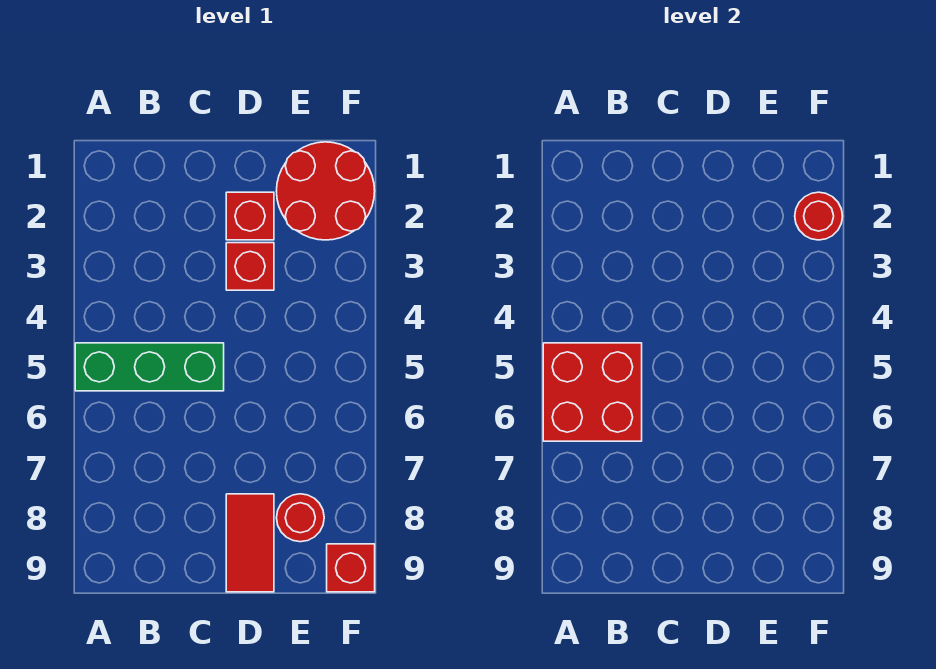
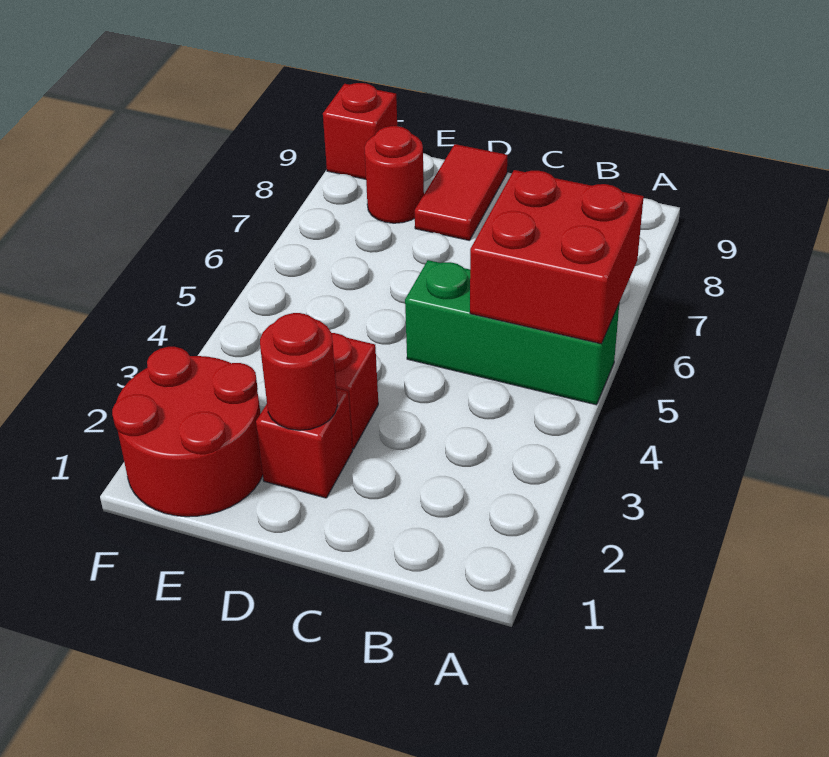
red 1x1 round brick [795,192,843,240] -> red 1x1 round brick moved to [260,313,337,430]

